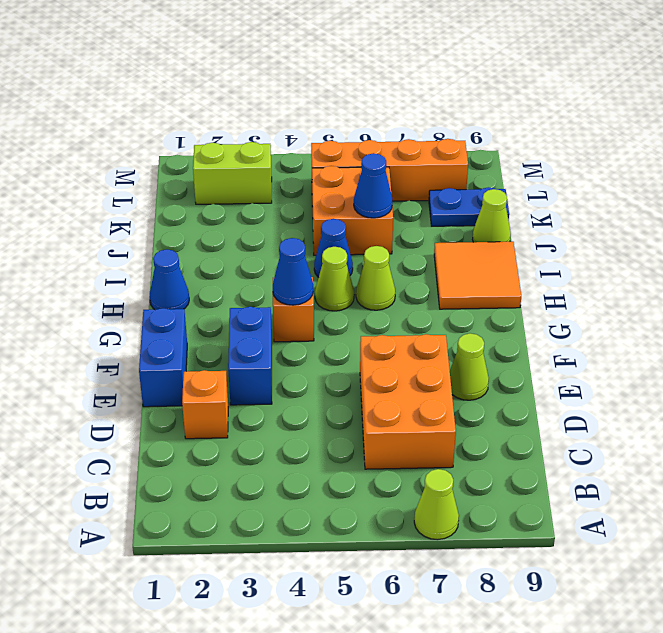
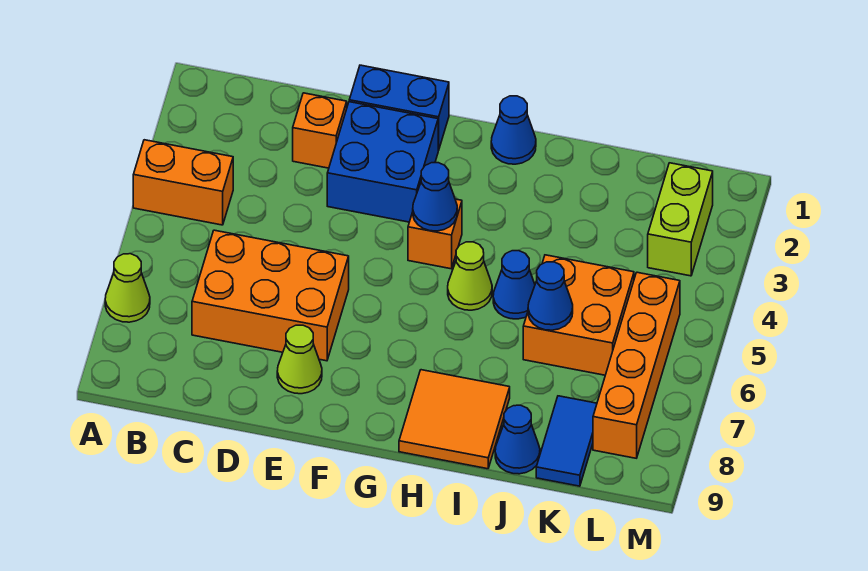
none -> orange 1x2 brick [133,140,233,225]
blue 1x2 brick [228,307,272,405] -> blue 2x2 brick [327,102,438,222]
lime 1x1 cone [356,246,395,310] -> none
lime 1x1 cone [473,189,511,242] -> blue 1x1 cone [495,405,540,474]
blue 1x2 plate [429,187,509,226] -> blue 1x2 tile [536,396,597,486]

